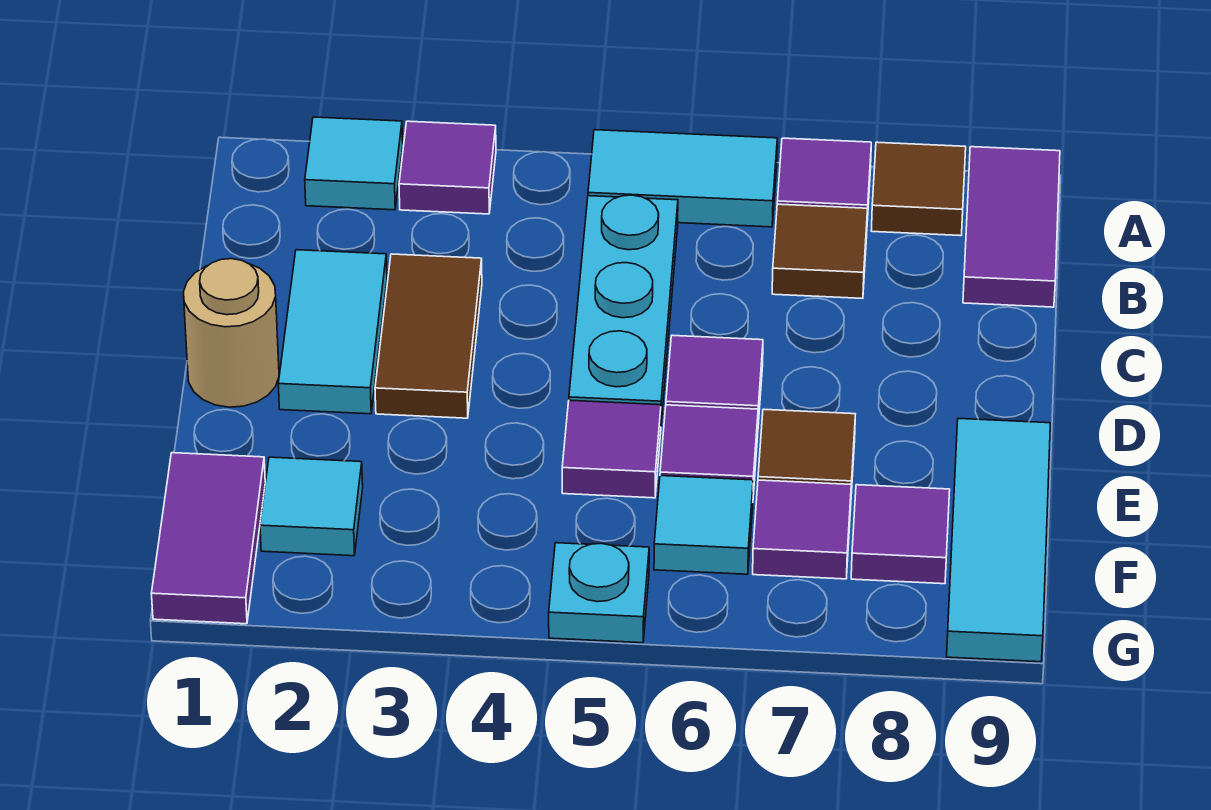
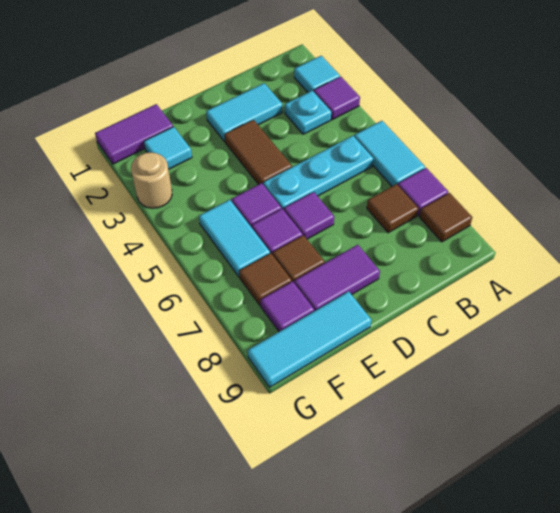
purple 1x2 tile [963,147,1060,307] -> purple 1x2 tile moved to [294,245,380,311]
brown 1x2 tile [375,254,482,418] -> brown 1x2 tile turned to [225,120,292,184]
tan 1x1 round brick [183,259,279,407] -> tan 1x1 round brick moved to [131,152,172,208]
cyan 1x1 tile [654,476,753,574] -> cyan 1x2 tile [199,200,270,277]
purple 1x1 tile [753,480,851,579] -> brown 1x1 tile [239,253,292,305]
cyan 1x1 plate [549,543,649,643] -> cyan 1x1 plate moved to [285,91,331,134]

